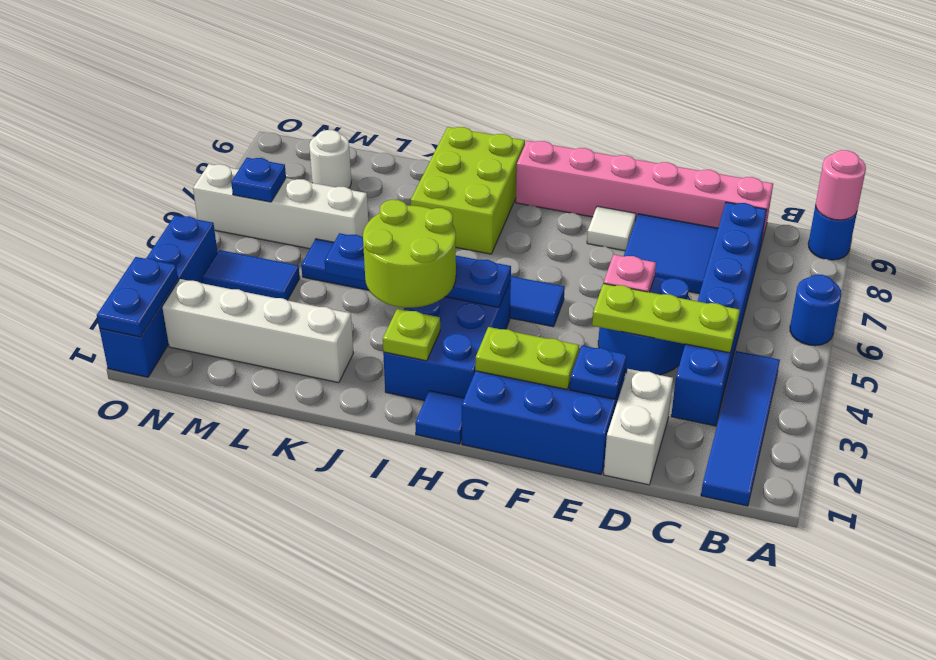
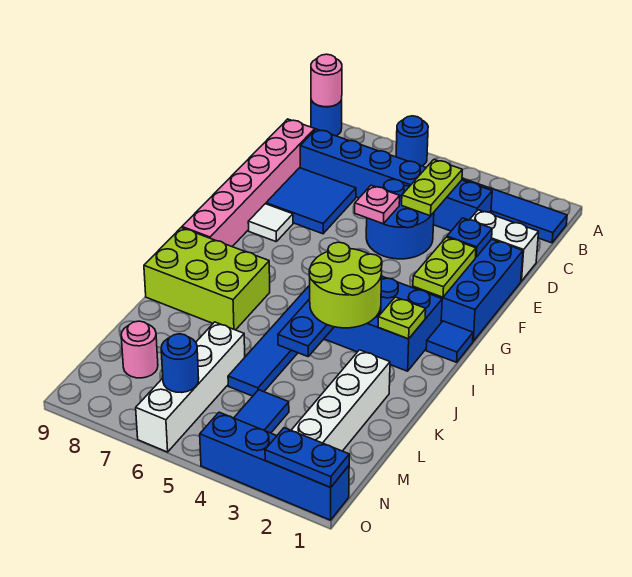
lime 1x3 plate [592,284,740,353] -> lime 1x2 plate [402,160,462,216]
white 1x1 round brick [309,130,351,188] -> pink 1x1 round brick [121,321,158,378]
blue 1x1 plate [231,158,286,202] -> blue 1x1 round brick [161,334,199,393]

